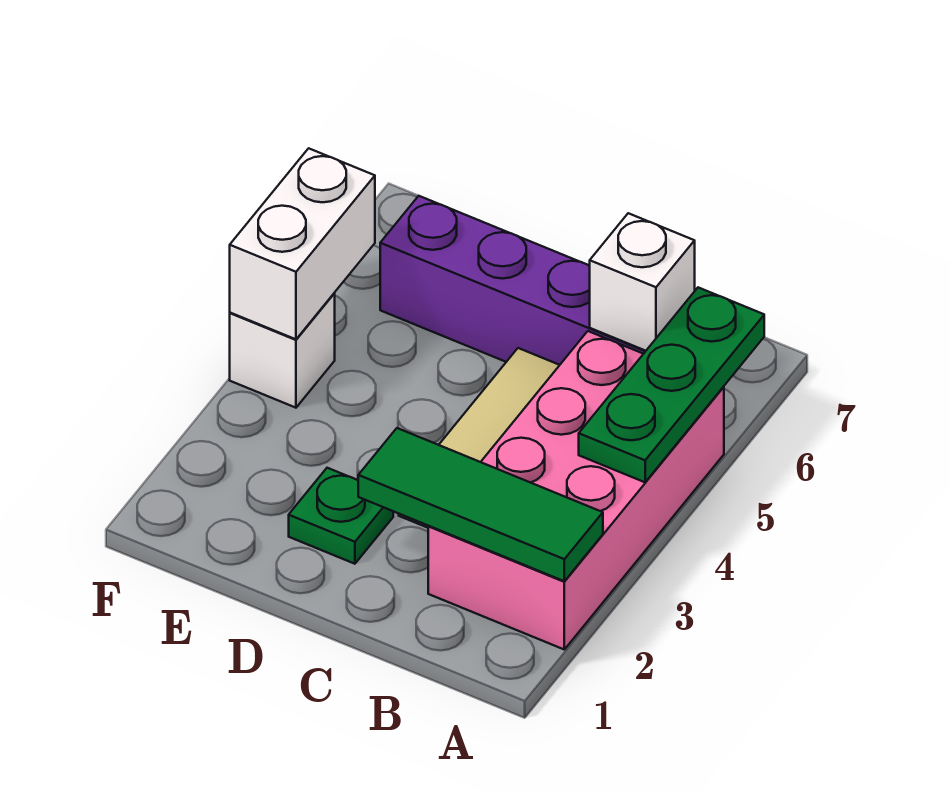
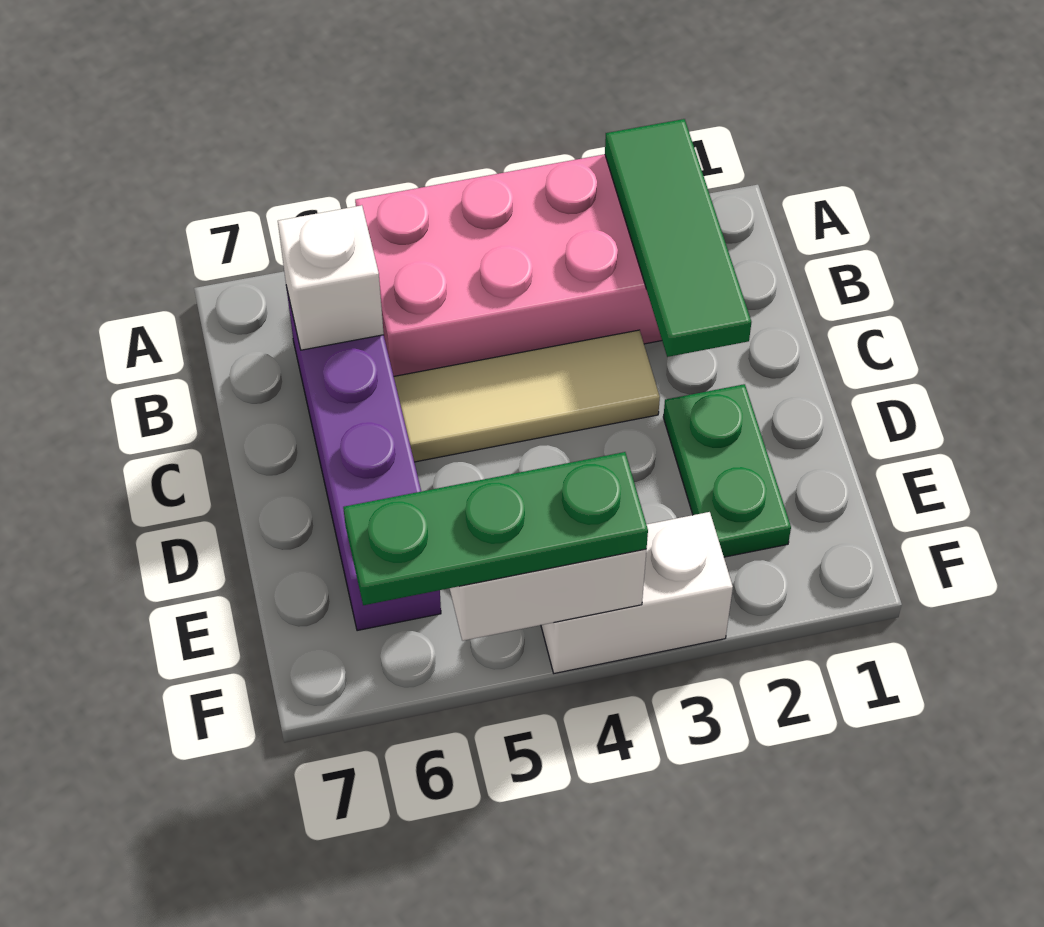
green 1x3 plate [579,288,764,482] -> green 1x3 plate moved to [343,452,648,605]
green 1x1 plate [289,468,393,564] -> green 1x2 plate [663,384,791,557]
white 1x1 brick [230,293,335,408] -> white 1x2 brick [541,512,733,673]

